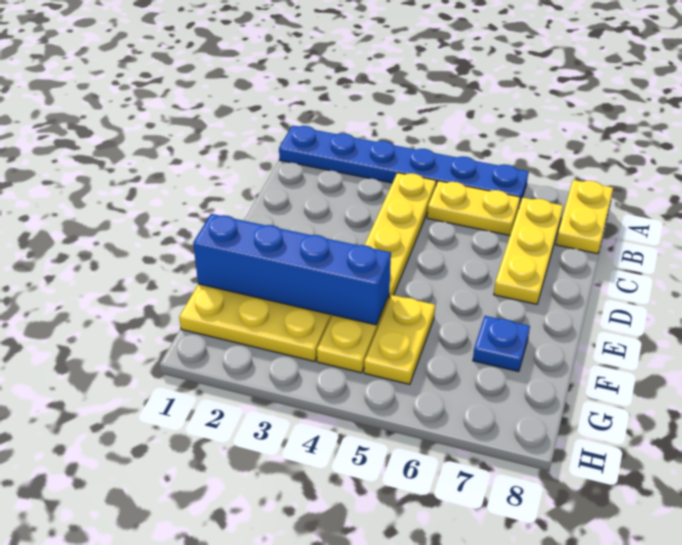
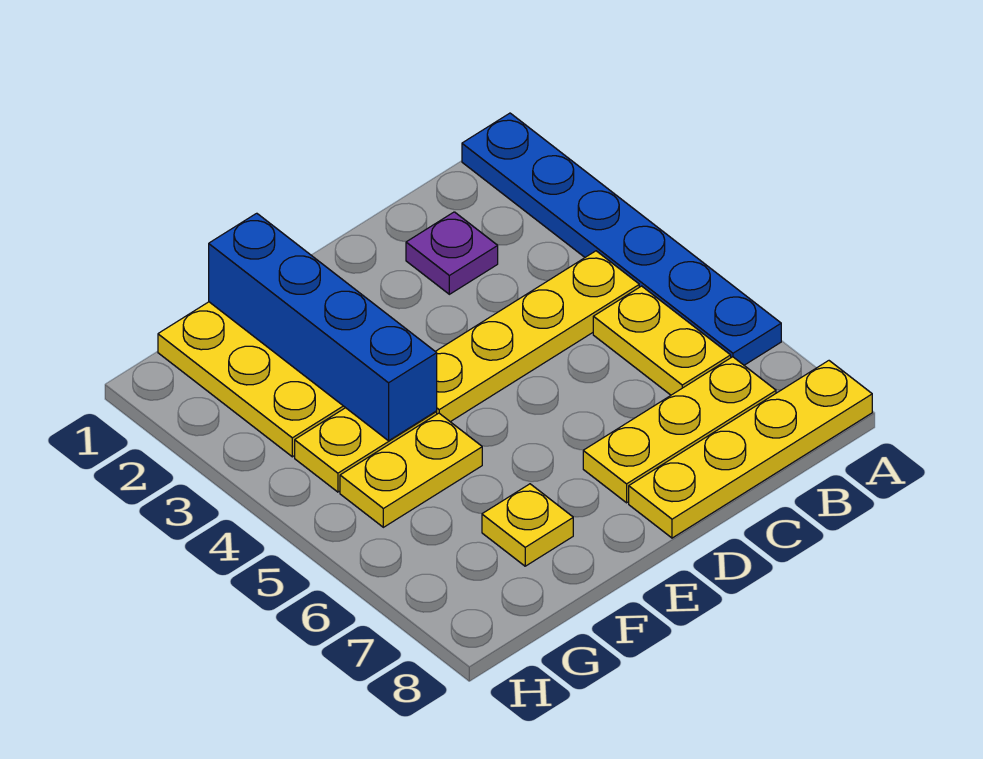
yellow 1x2 plate [556,180,613,254] -> yellow 1x4 plate [629,361,872,538]
none -> purple 1x1 plate [406,212,498,294]
blue 1x1 plate [473,316,530,372] -> yellow 1x1 plate [482,484,573,566]

